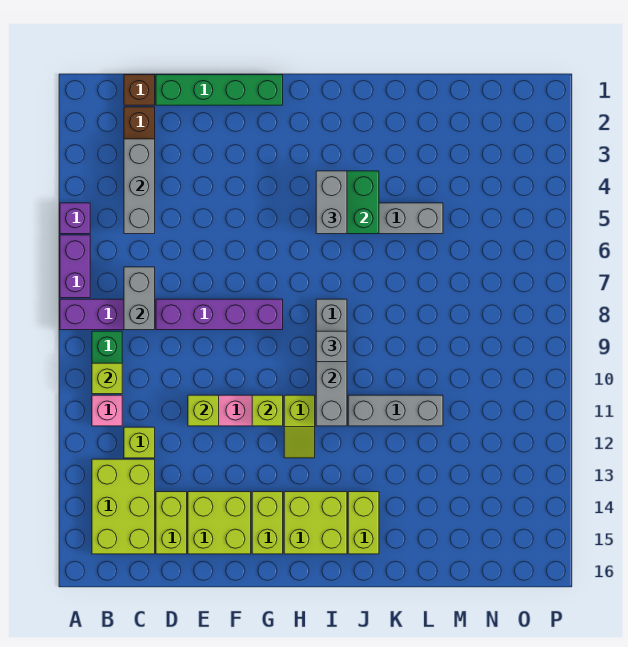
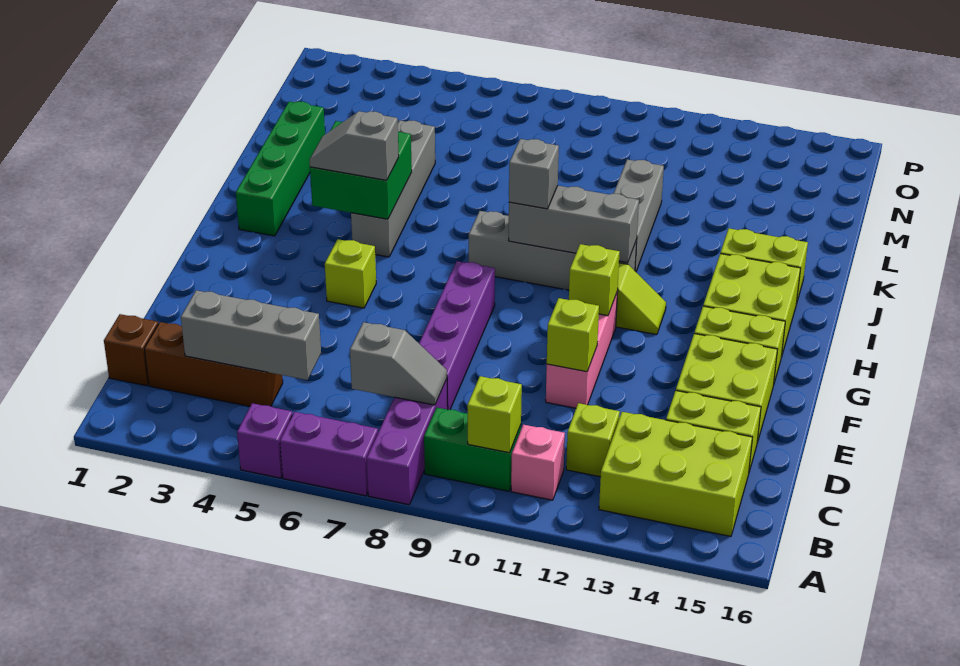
grey 1x2 brick [124,267,155,330] -> grey 1x2 slope [350,322,447,405]
green 1x4 brick [156,75,283,105] -> green 1x4 brick moved to [236,102,325,236]
none -> lime 1x1 brick [325,239,376,308]
grey 1x2 brick [316,171,347,234] -> grey 1x2 slope [310,111,399,180]

